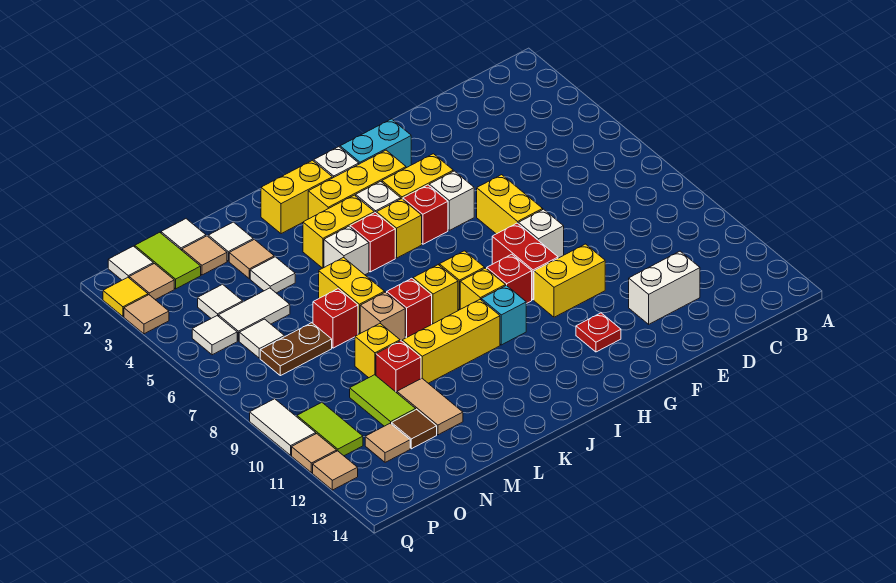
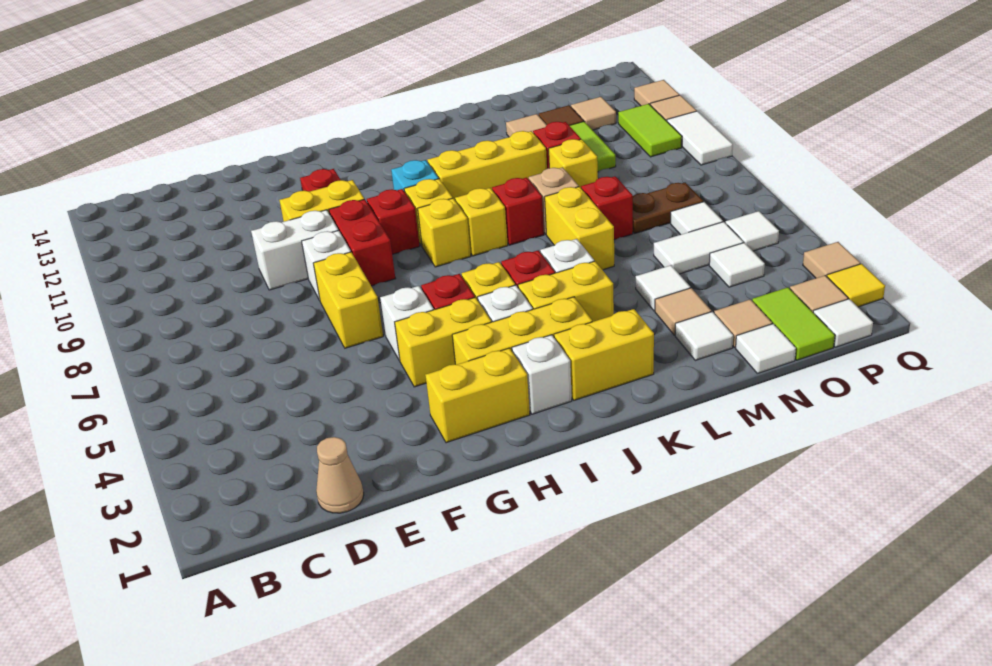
none -> tan 1x1 cone [316,437,364,513]
white 1x2 brick [629,251,700,324] -> white 1x2 brick moved to [251,210,338,290]
cyan 1x2 brick [340,119,411,168] -> yellow 1x2 brick [425,348,530,443]

